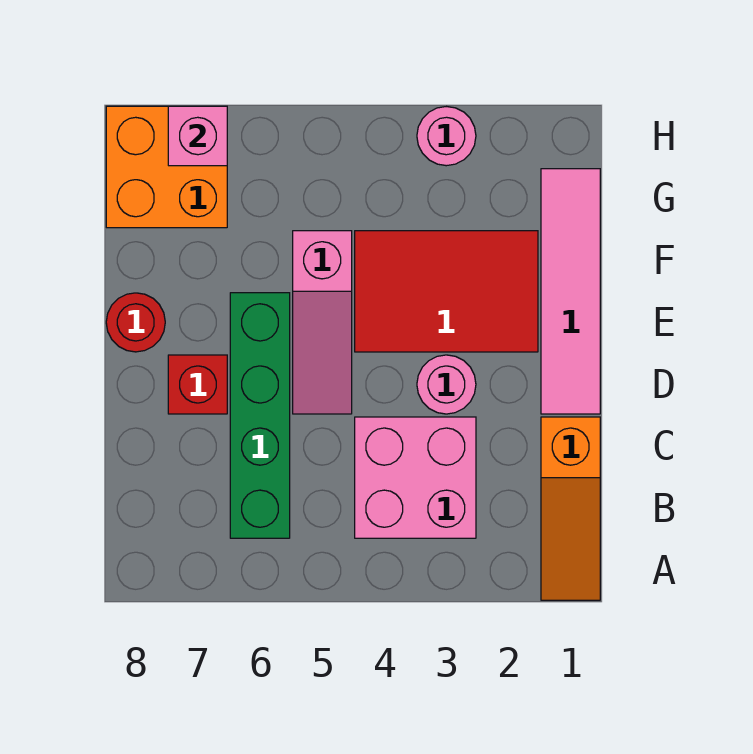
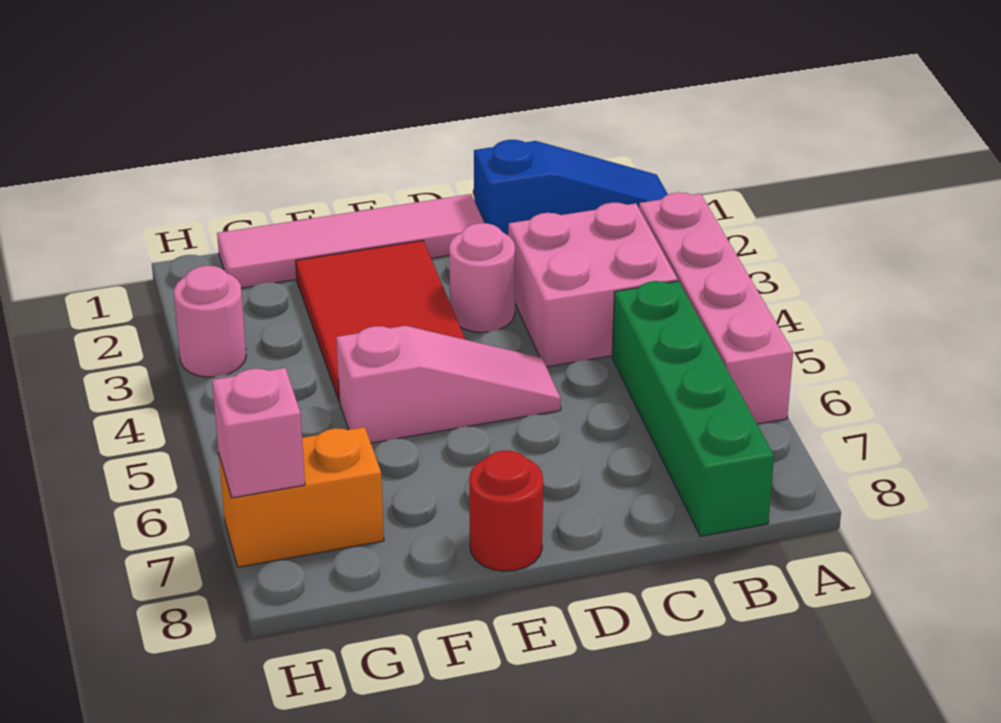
orange 1x3 slope [541,417,600,600] -> blue 1x3 slope [474,140,668,235]
none -> pink 1x4 brick [639,192,793,424]
green 1x4 brick [230,293,290,538] -> green 1x4 brick turned to [612,281,774,536]
red 1x1 brick [168,355,227,414] -> none
orange 2x2 brick [106,106,227,228] -> orange 1x2 brick [219,427,384,567]

